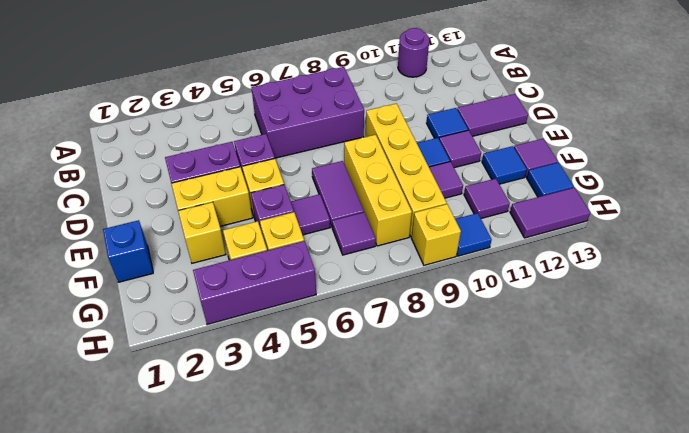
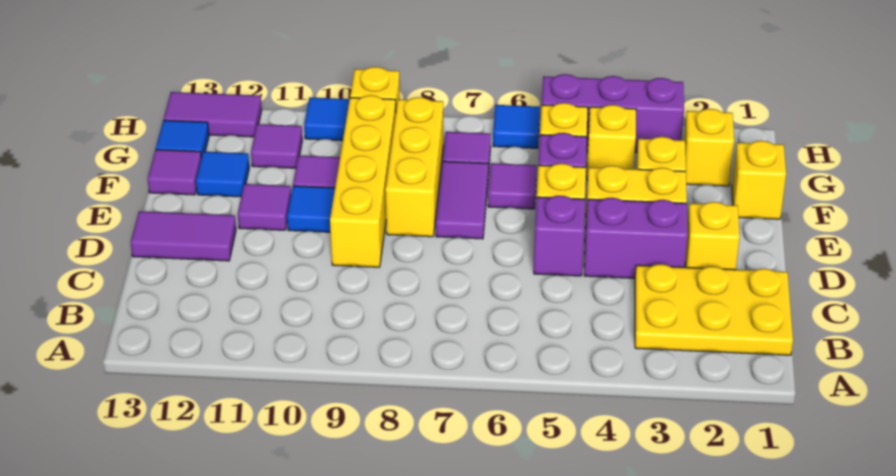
purple 1x1 round brick [398,28,429,77] -> none
none -> yellow 2x3 plate [635,264,793,355]
purple 2x3 brick [251,67,364,158] -> none
none -> yellow 1x1 brick [685,202,740,270]
blue 1x1 tile [427,108,468,138] -> blue 1x1 tile moved to [493,105,540,148]
blue 1x1 brick [103,220,153,282] -> yellow 1x1 brick [732,141,786,219]
none -> yellow 1x1 brick [684,109,734,186]

